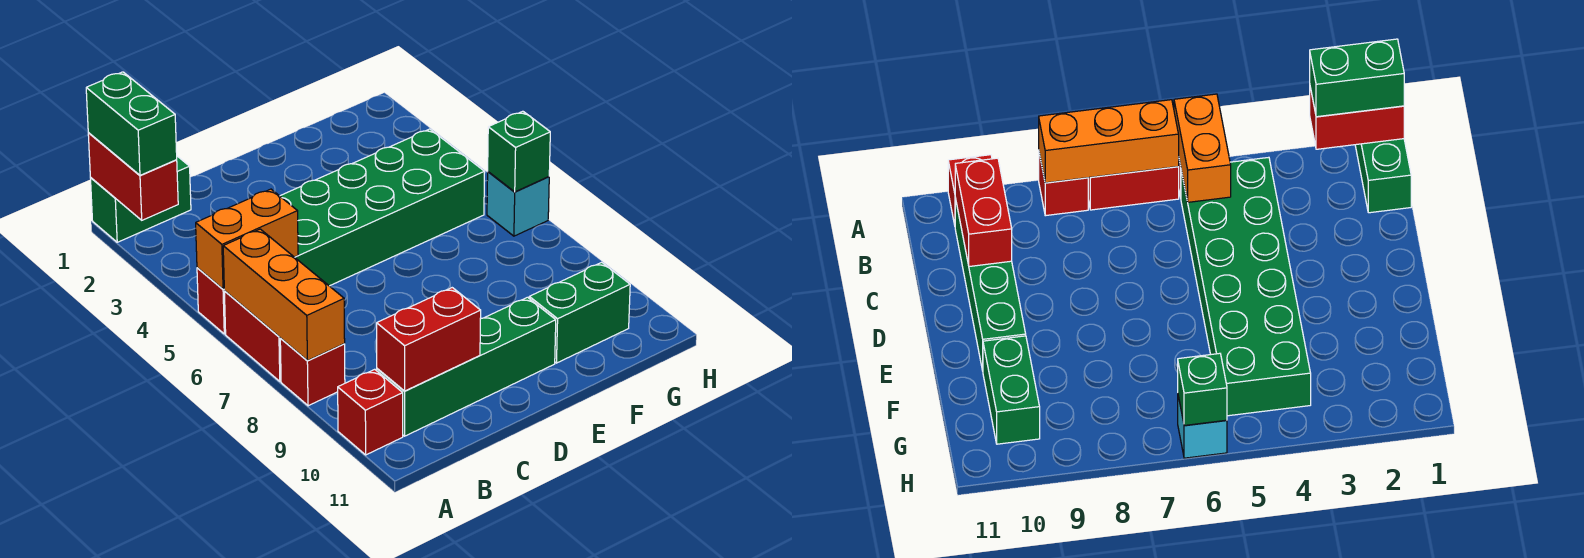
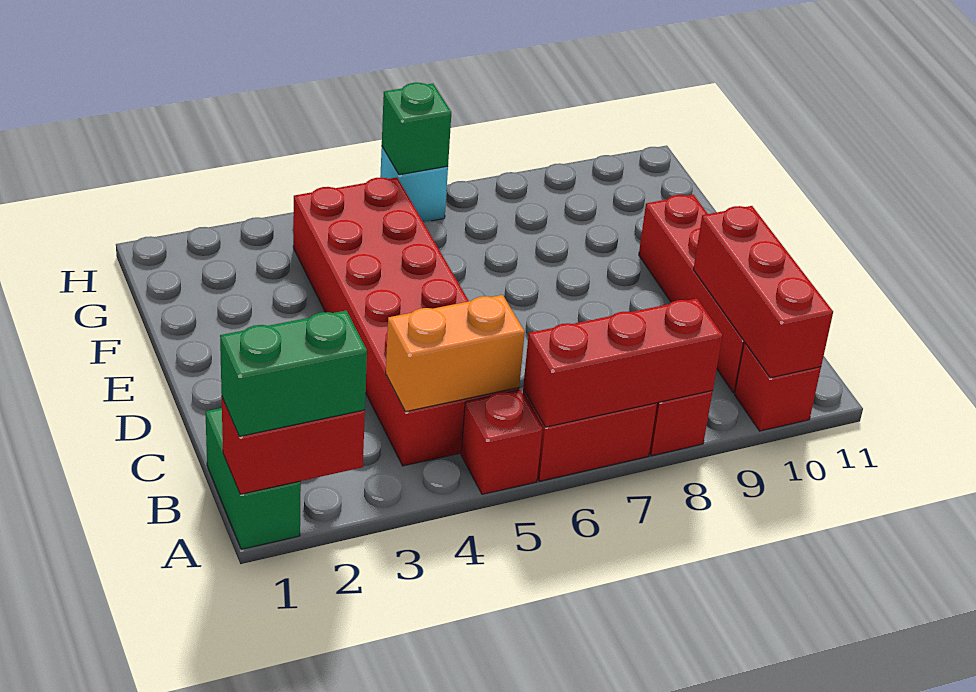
orange 1x2 brick [196,189,298,289] -> orange 1x2 brick turned to [386,295,525,412]
orange 1x3 brick [223,229,345,361] -> red 1x3 brick [523,299,723,427]
green 2x6 brick [280,129,485,286] -> red 2x6 brick [293,177,519,466]
green 1x4 brick [377,297,556,436] -> red 1x4 brick [639,195,744,393]
red 1x2 brick [377,288,481,391] -> red 1x3 brick [693,206,833,378]
green 1x2 brick [529,262,630,363] -> none

